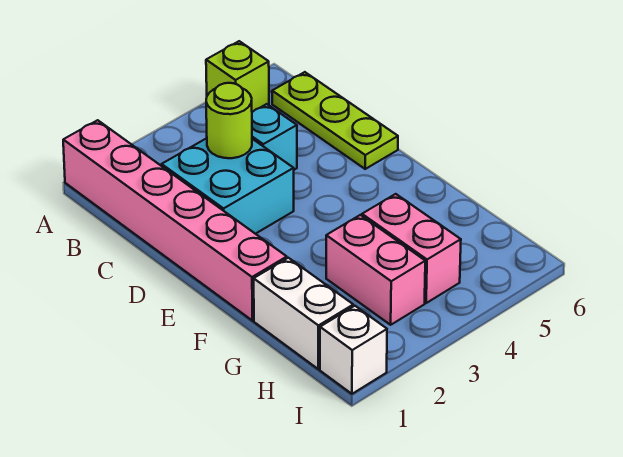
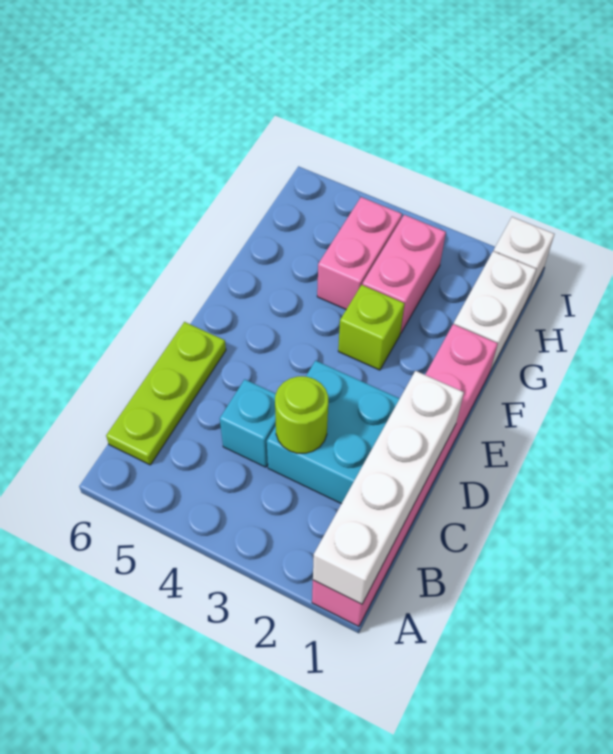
none -> white 1x4 brick [313,371,464,604]
lime 1x1 brick [206,41,269,112] -> lime 1x1 brick moved to [338,285,404,370]

